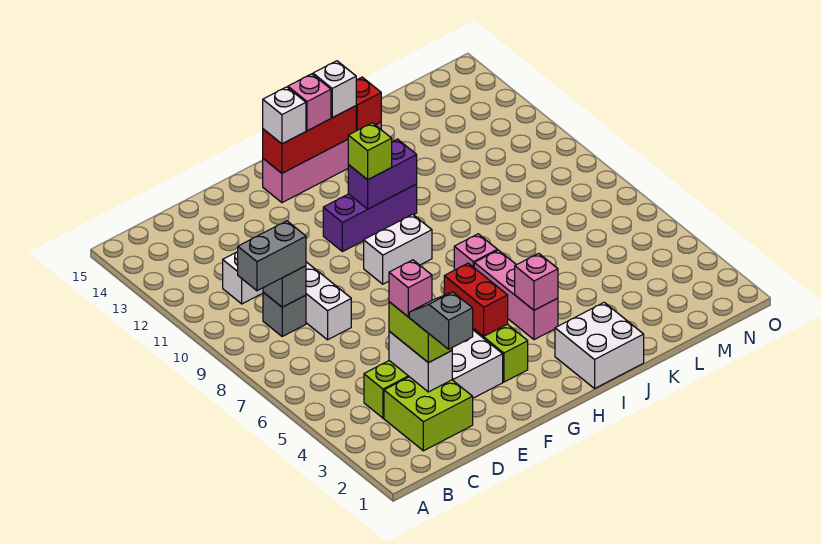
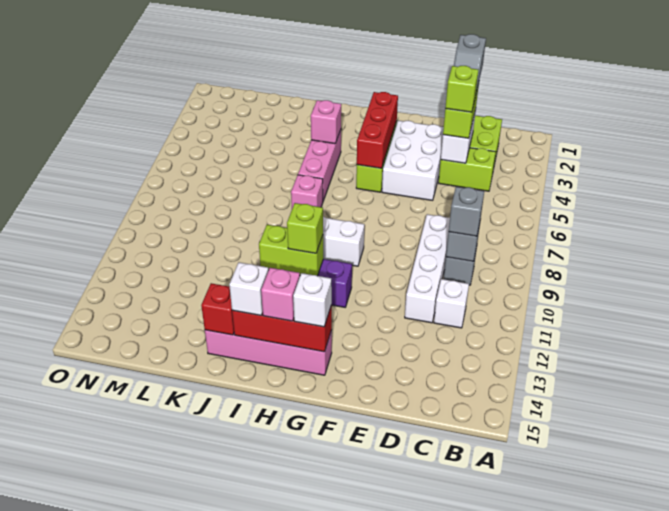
grey 1x2 brick [238,221,306,291] -> grey 1x1 brick [449,187,484,236]
pink 1x1 brick [389,260,432,317] -> lime 1x1 brick [445,66,478,112]
red 1x2 brick [444,263,508,336] -> red 1x3 brick [357,92,398,168]
purple 1x2 brick [348,139,417,209] -> lime 1x2 brick [259,225,323,276]
white 2x2 brick [555,302,644,389] -> none

